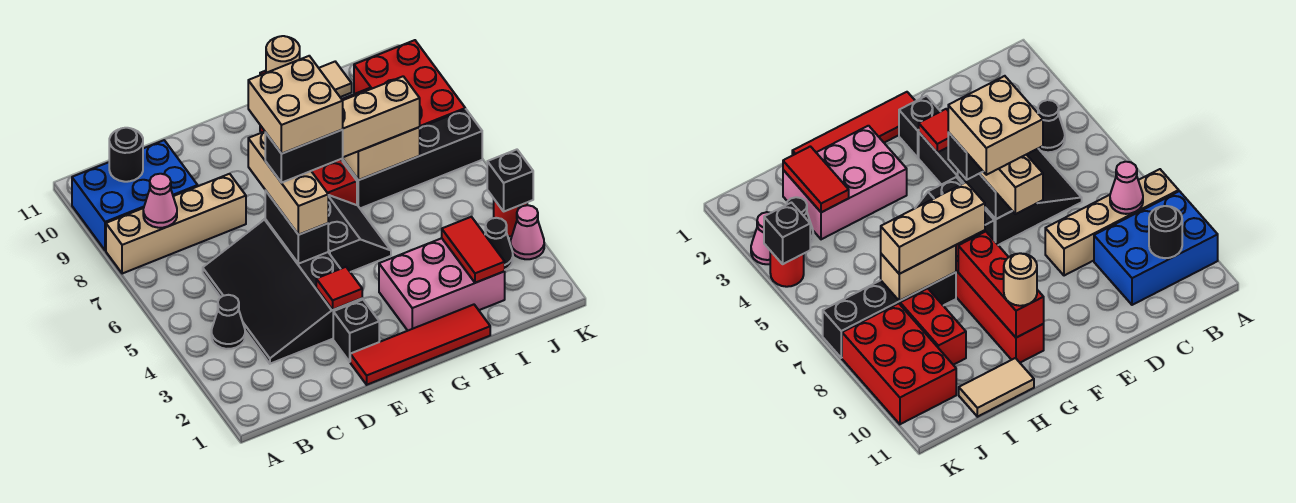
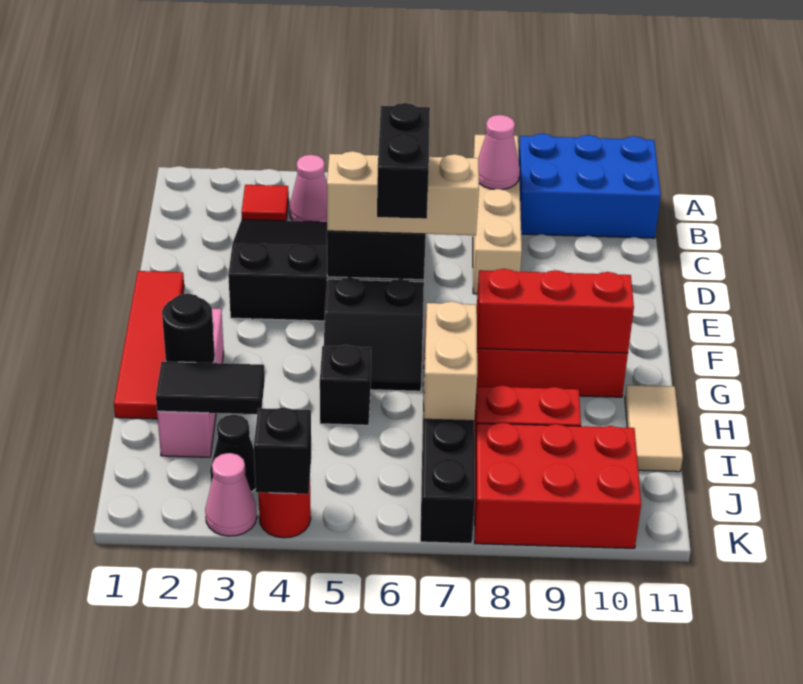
blue 2x3 brick [72,140,198,251] -> blue 2x3 brick turned to [519,134,661,238]
black 1x1 cone [211,295,245,349] -> pink 1x1 cone [289,155,327,222]
black 1x1 round brick [109,128,143,182] -> black 1x1 round brick moved to [162,294,215,363]
black 1x1 brick [333,300,379,362] -> black 1x1 brick moved to [320,345,371,425]
red 1x1 tile [316,267,362,310] -> red 1x1 tile moved to [241,185,289,221]
tan 2x2 brick [248,56,343,154] -> none
pink 2x3 brick [379,238,505,331] -> pink 1x3 brick [157,309,224,457]
tan 1x3 brick [342,76,420,157] -> none
tan 1x1 round brick [266,36,300,73] -> none
red 1x2 tile [442,217,505,283] -> black 1x2 tile [156,362,265,414]

